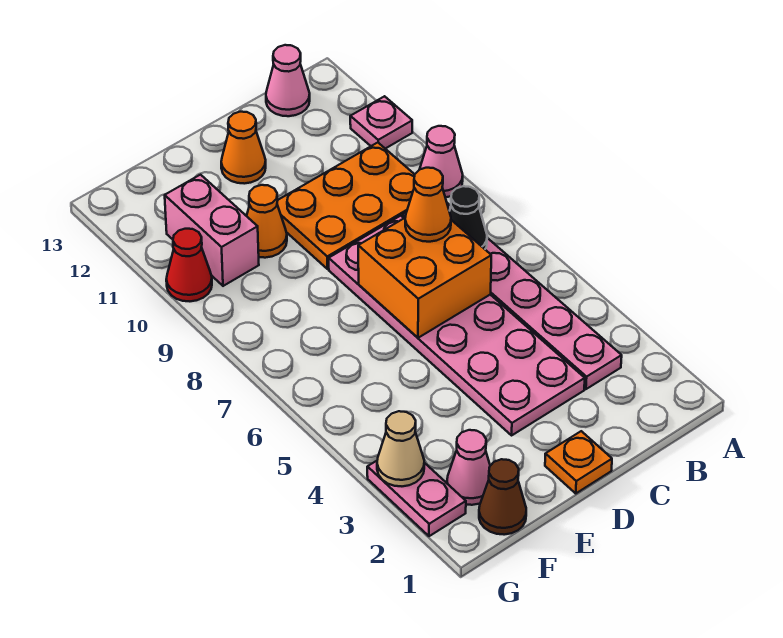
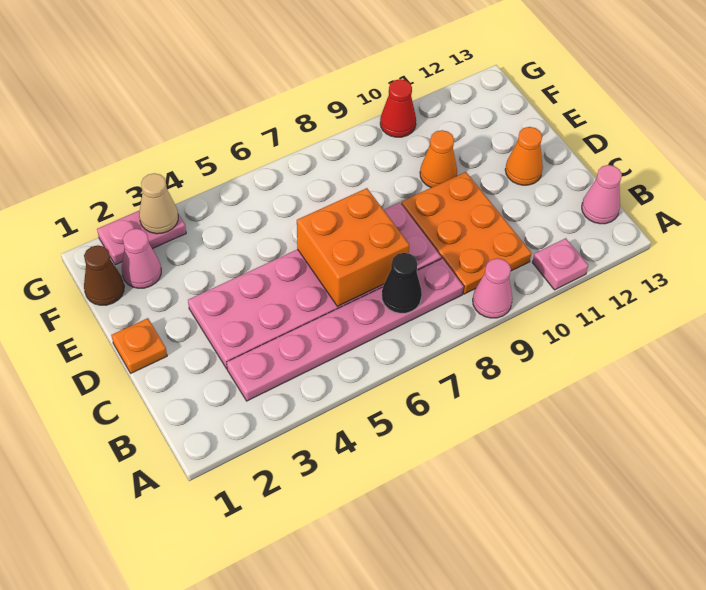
orange 1x1 cone [405,168,451,242] -> none
pink 1x2 brick [165,175,259,286] -> none

